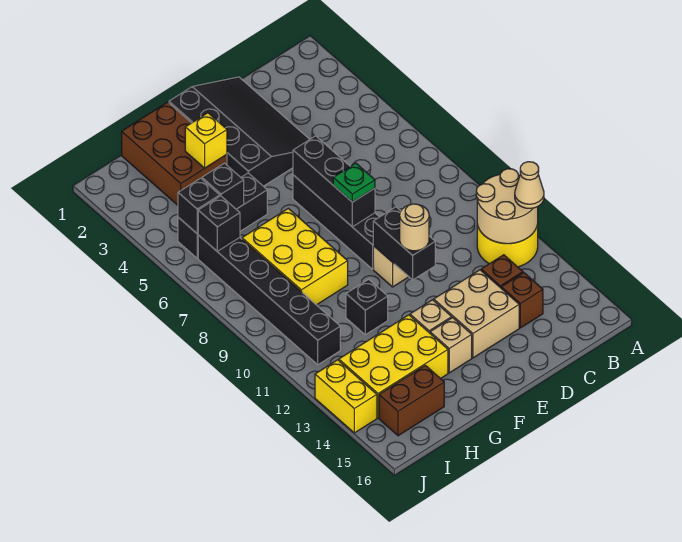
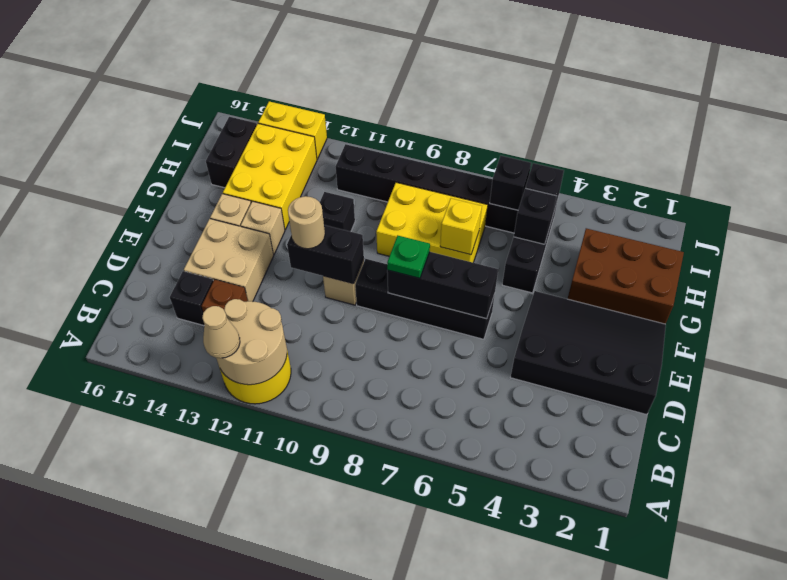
brown 1x1 brick [501,273,543,328] -> black 1x1 brick [170,271,213,325]
black 3x4 slope [169,77,310,186] -> black 3x4 slope turned to [511,291,666,415]
yellow 1x1 brick [185,113,227,168] -> yellow 1x1 brick moved to [440,198,482,255]
brown 1x2 brick [379,365,444,436] -> black 1x2 brick [206,117,257,188]

